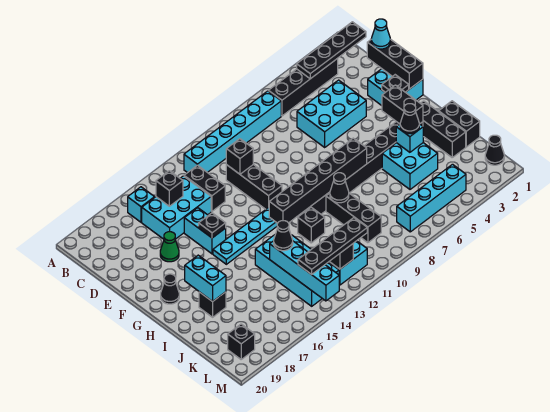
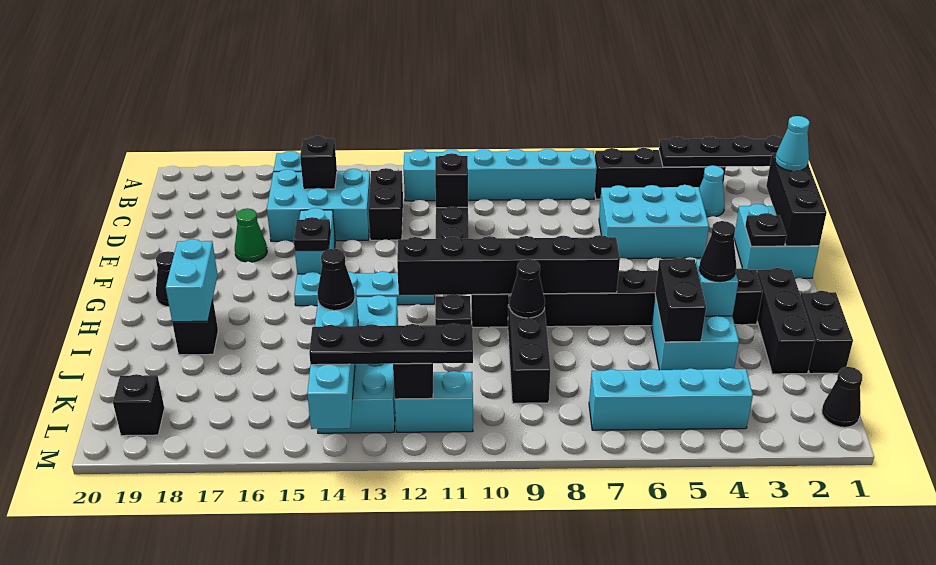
none -> cyan 1x1 cone [699,165,725,217]
black 1x2 brick [382,85,423,124] -> black 1x2 brick moved to [655,258,706,342]

